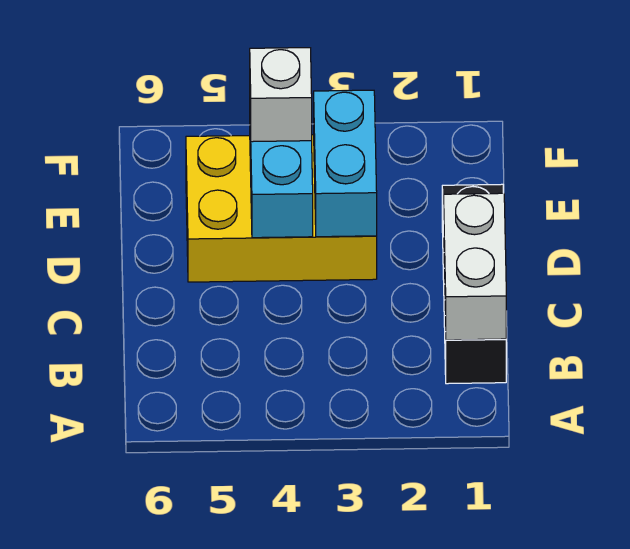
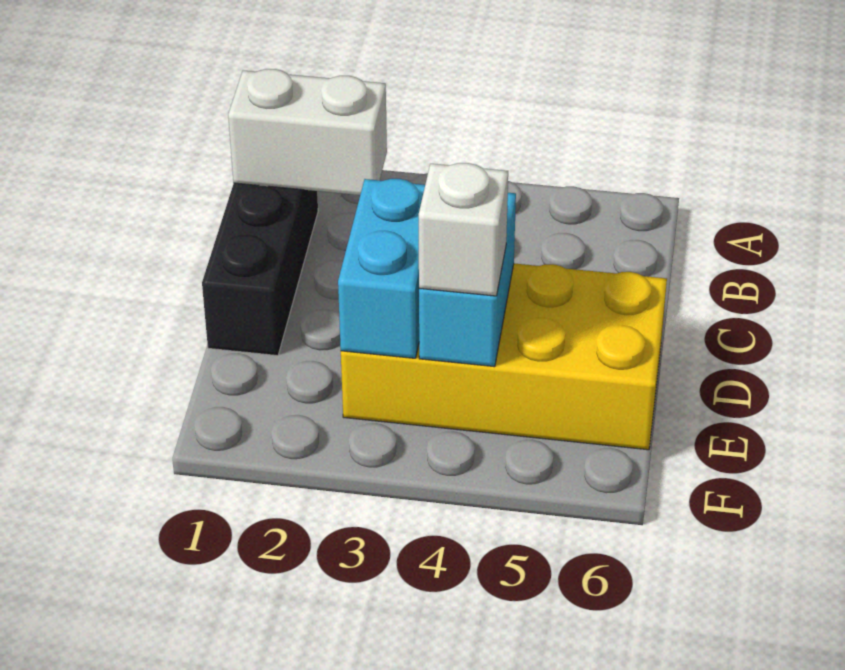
white 1x2 brick [444,193,506,340] -> white 1x2 brick turned to [228,69,387,195]
yellow 2x3 brick [186,135,377,282] -> yellow 2x4 brick [341,263,667,450]

